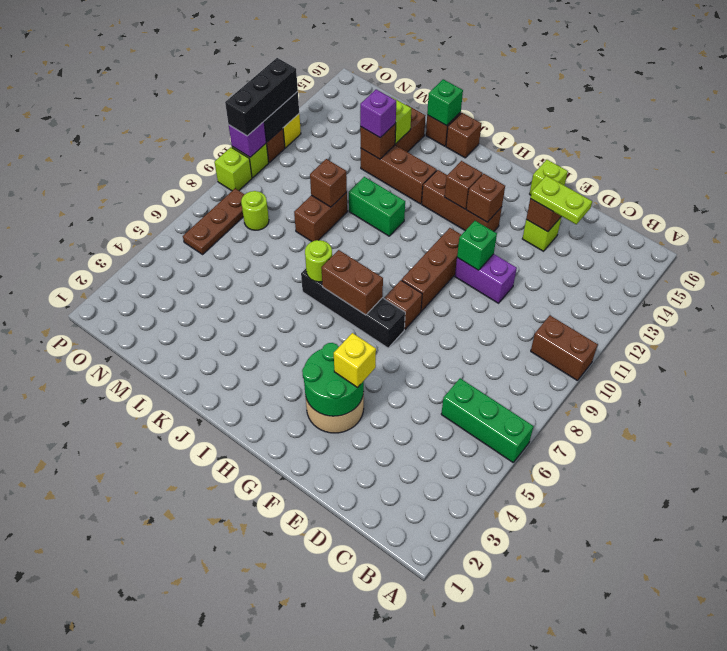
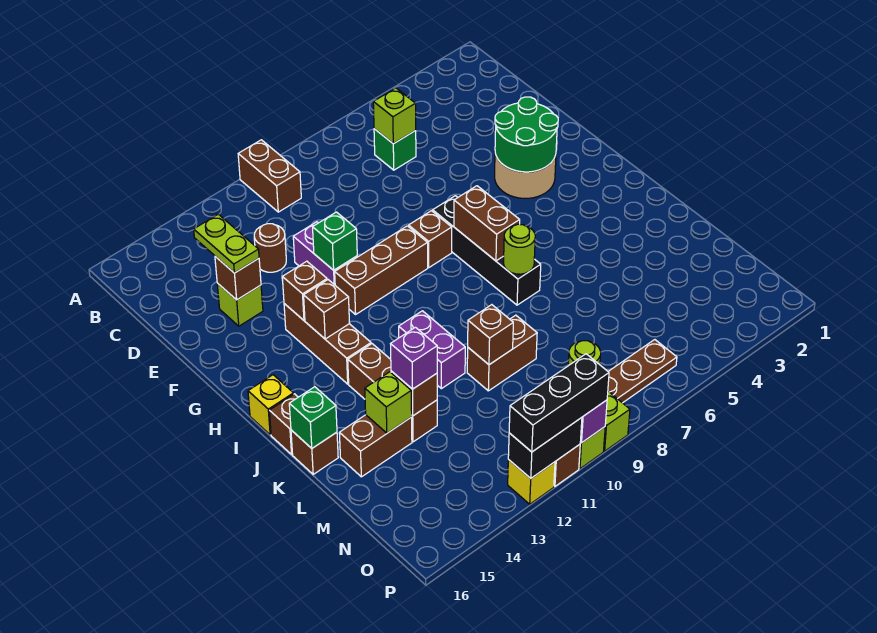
green 1x3 brick [441,378,534,462] -> green 1x1 brick [374,129,416,170]
none -> brown 1x1 round brick [254,224,286,272]
yellow 1x1 brick [334,333,376,387] -> yellow 1x1 brick moved to [248,375,294,435]
lime 1x1 brick [530,160,568,195] -> lime 1x1 brick moved to [373,88,416,144]
green 1x2 brick [349,177,405,236] -> purple 1x2 brick [399,311,465,389]

